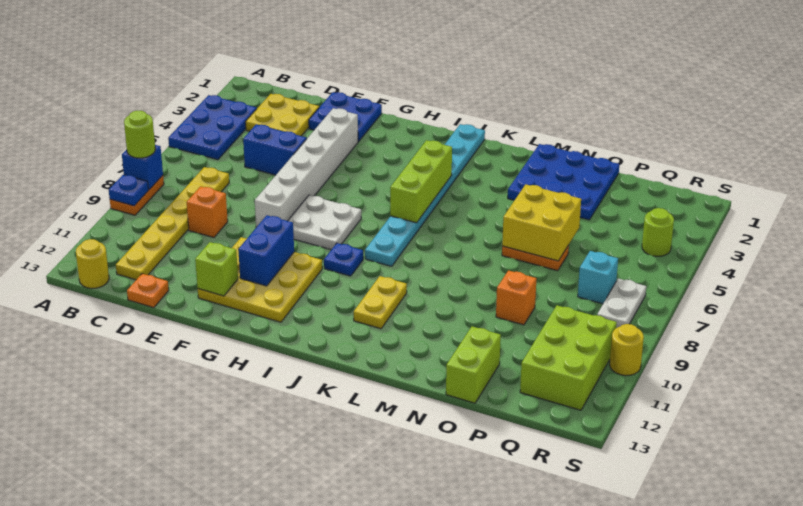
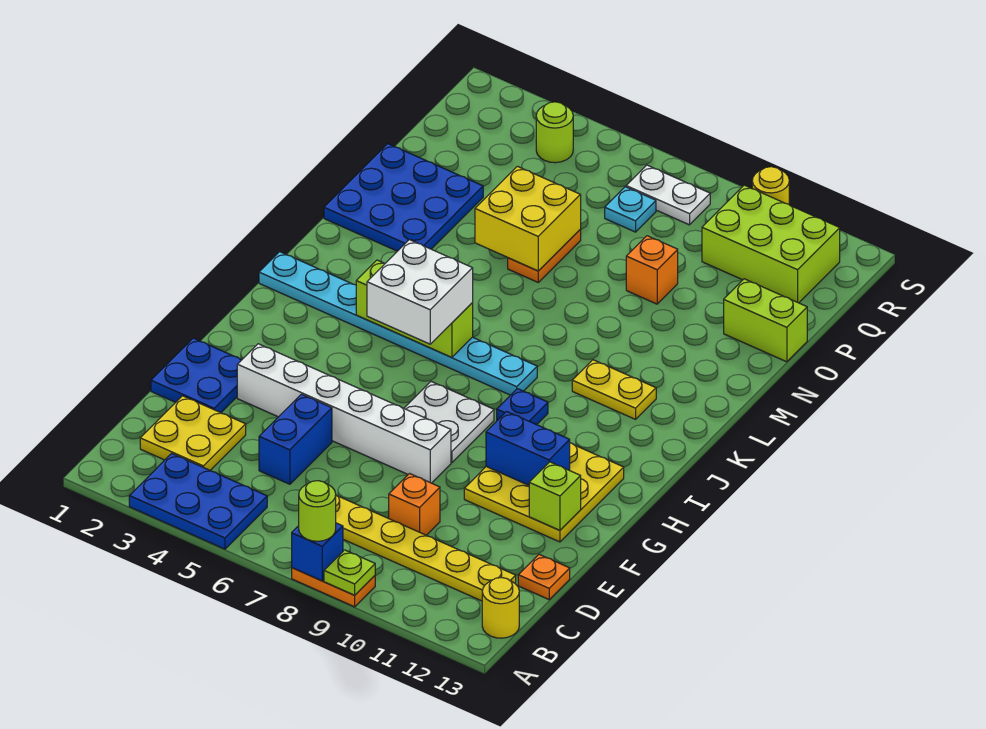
blue 1x1 plate [109,175,148,206] -> lime 1x1 plate [324,550,375,595]
none -> white 2x2 brick [367,240,473,344]
cyan 1x1 brick [578,251,618,304] -> cyan 1x1 plate [605,187,656,232]

